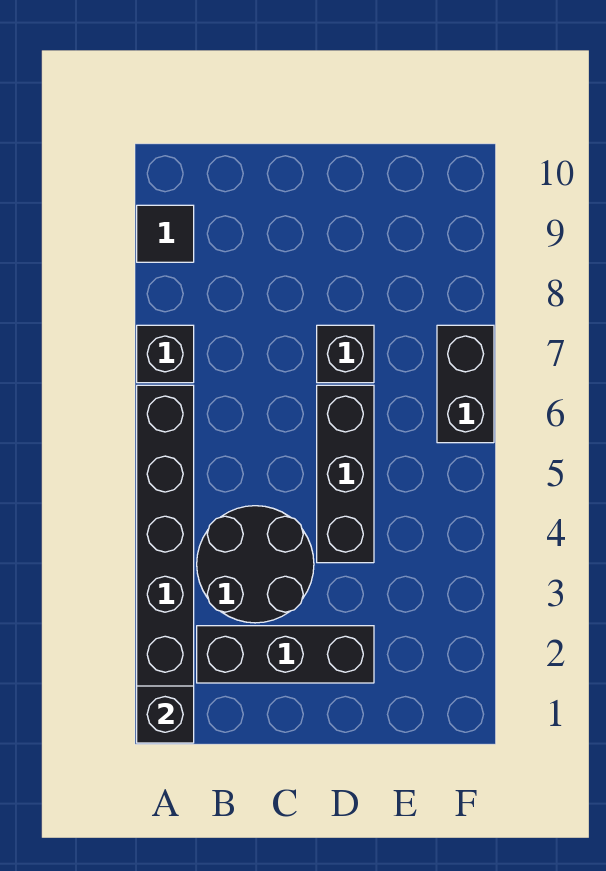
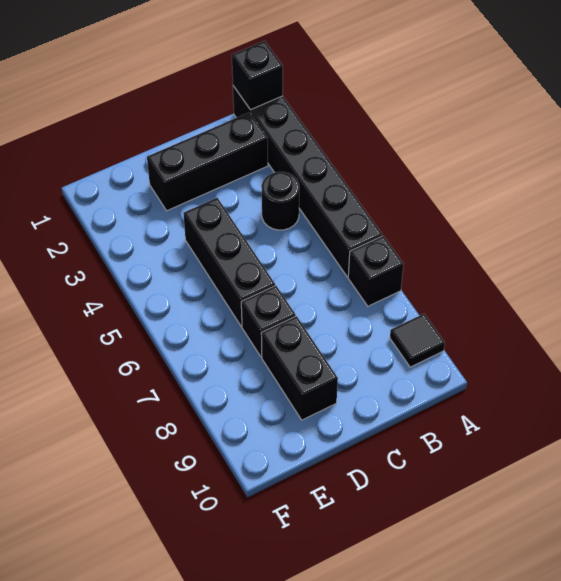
black 2x2 round brick [197,506,314,623] -> black 1x1 round brick [261,172,299,230]
black 1x2 brick [437,325,494,443] -> black 1x2 brick moved to [261,316,338,420]

